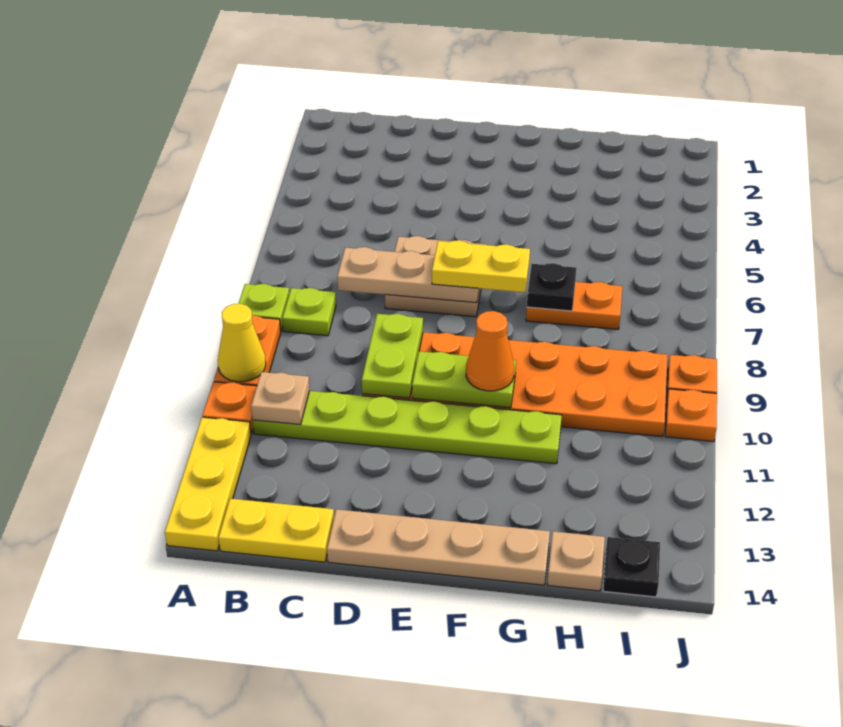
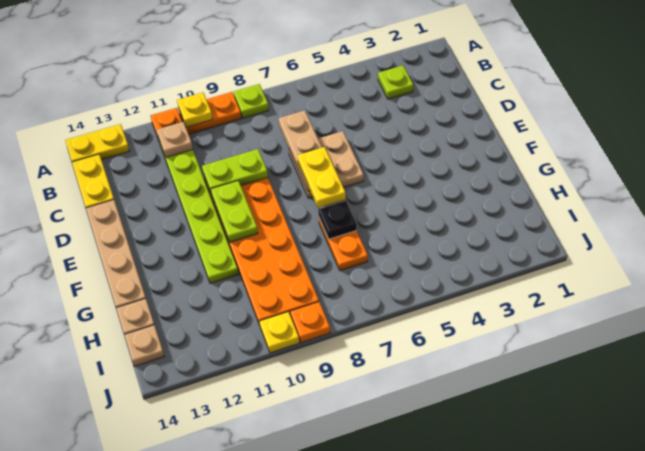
yellow 1x1 cone [218,304,266,382] -> yellow 1x1 plate [177,93,213,127]
yellow 1x3 plate [165,417,251,551] -> yellow 1x2 plate [65,124,129,162]
lime 1x1 plate [282,288,336,336] -> lime 1x1 plate moved to [378,66,413,99]
orange 1x1 cone [466,311,514,391] -> none
black 1x1 plate [603,537,660,597] -> tan 1x1 plate [124,325,164,366]
orange 1x1 plate [665,389,717,441] -> yellow 1x1 plate [259,312,299,353]

